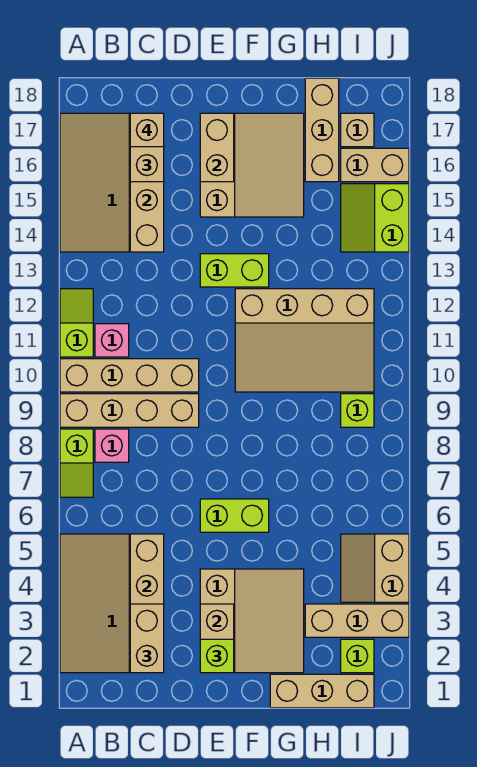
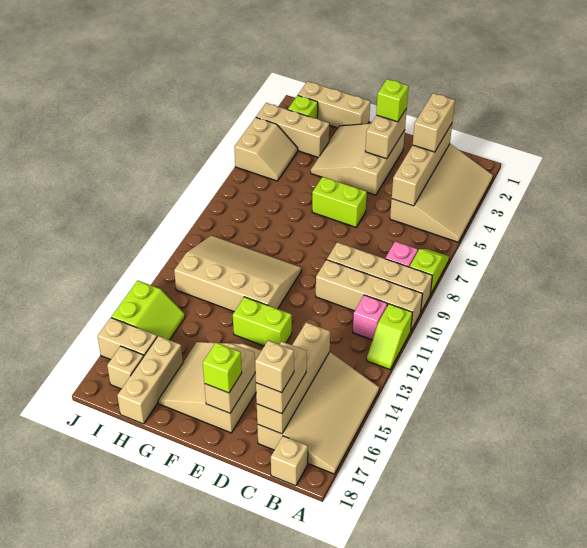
none -> tan 1x1 brick [271,436,308,486]
lime 1x1 brick [341,394,374,427] -> lime 1x1 brick moved to [203,342,242,393]

